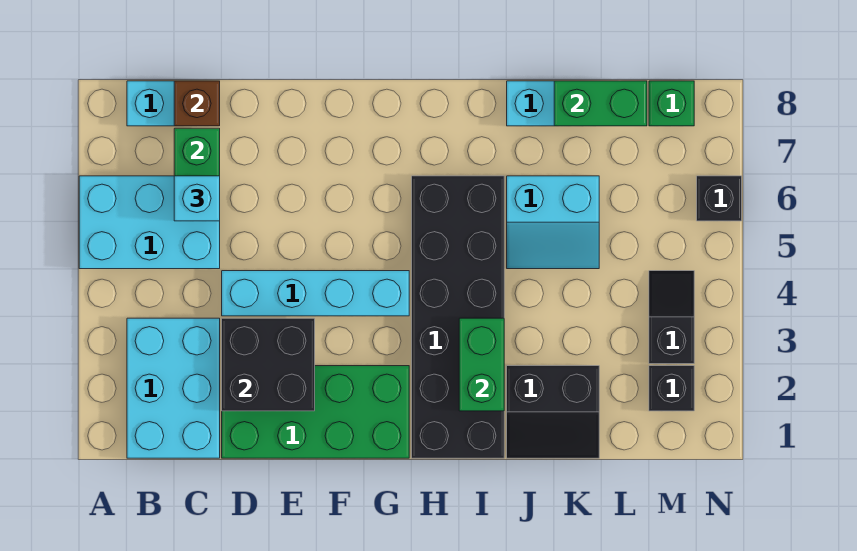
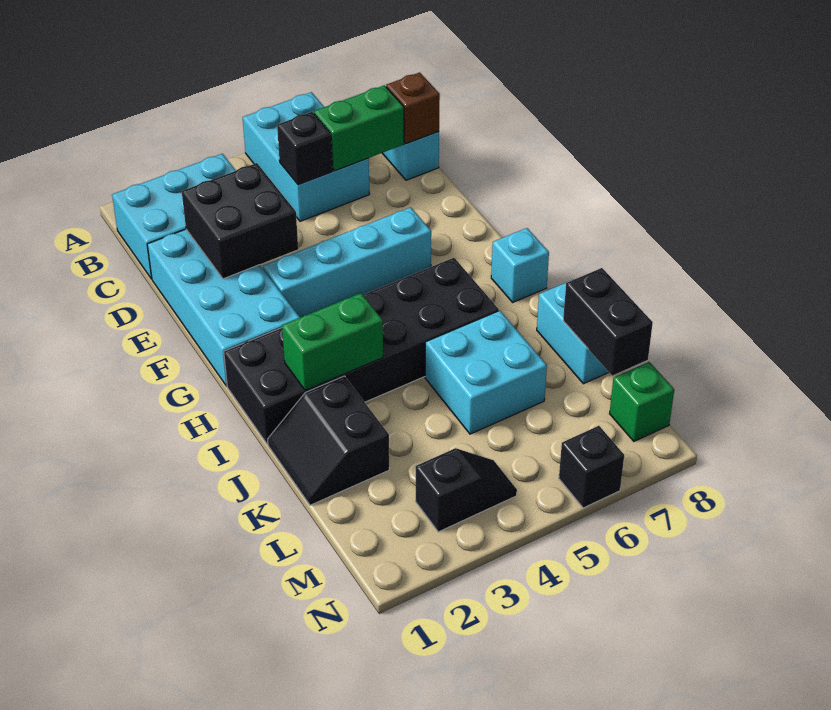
cyan 1x1 brick [174,176,220,221] -> cyan 1x1 brick moved to [491,228,549,302]
green 2x4 brick [222,366,409,458] -> cyan 2x4 brick [147,229,300,386]
cyan 1x4 brick [222,271,409,316] -> cyan 1x4 brick turned to [263,207,431,318]
cyan 2x2 slope [507,176,599,269] -> cyan 2x2 brick [425,311,547,434]
green 1x2 brick [554,81,647,126] -> black 1x2 brick [563,268,653,376]
black 1x1 brick [649,366,694,411] -> black 1x1 brick moved to [277,112,333,185]

